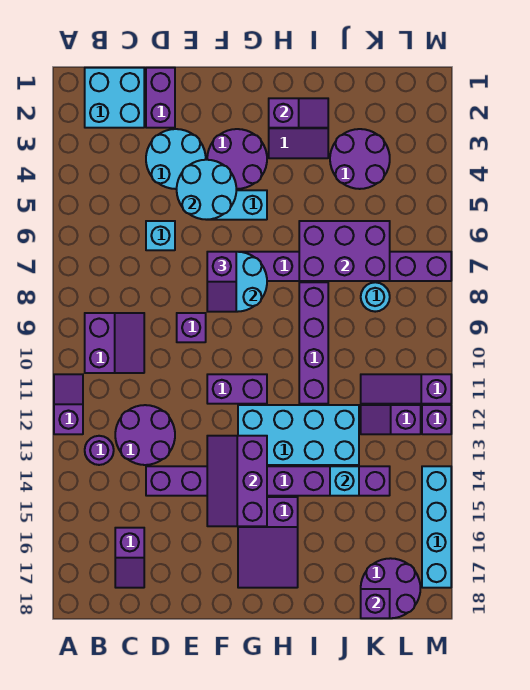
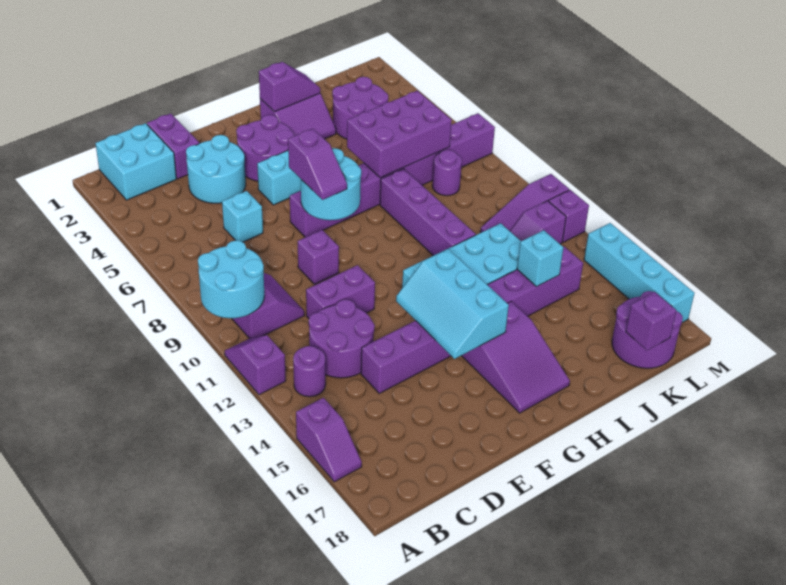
purple 1x2 slope [115,528,144,588] -> purple 1x2 slope moved to [296,398,362,482]
cyan 2x2 round brick [177,160,236,220] -> cyan 2x2 round brick moved to [198,240,264,318]
purple 1x2 brick [207,374,267,404] -> purple 1x2 brick moved to [306,265,375,318]
purple 2x3 slope [207,436,267,526] -> cyan 2x3 slope [396,249,509,359]
cyan 1x1 round brick [361,282,390,312] -> purple 1x1 round brick [432,150,462,196]

